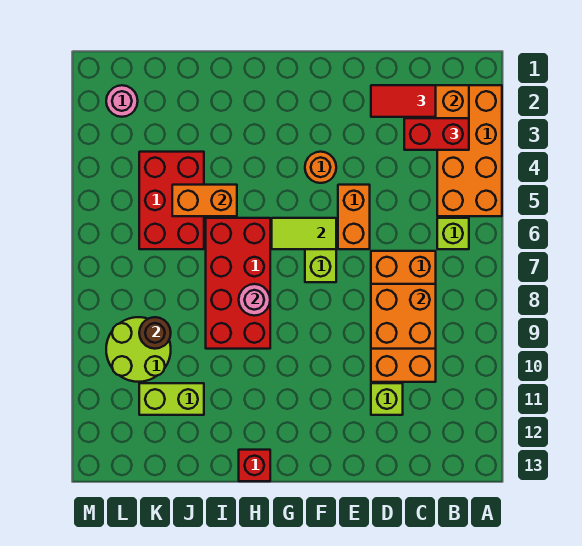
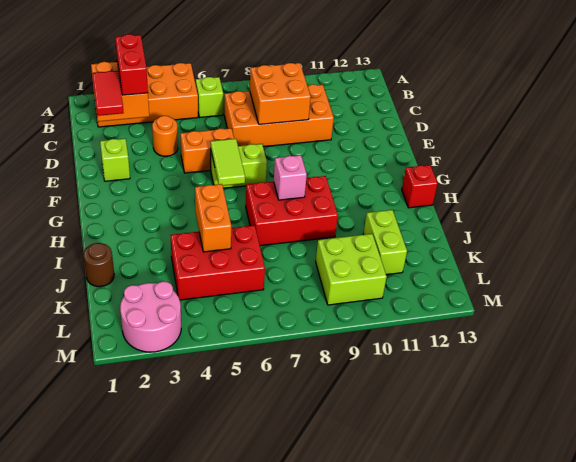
lime 1x1 brick [371,383,403,415] -> lime 1x1 brick moved to [100,139,130,181]
orange 1x1 round brick [305,152,336,183] -> orange 1x1 round brick moved to [152,116,178,156]
red 2x4 brick [206,218,270,349] -> red 2x3 brick [246,176,338,246]
pink 1x1 round brick [239,284,270,316] -> pink 1x1 brick [274,155,307,200]
lime 2x2 round brick [106,317,171,382] -> lime 2x2 brick [316,234,387,305]
brown 1x1 round brick [139,317,171,349] -> brown 1x1 round brick moved to [83,243,114,287]
pink 1x1 round brick [106,85,138,117] -> pink 2x2 round brick [120,281,181,352]

